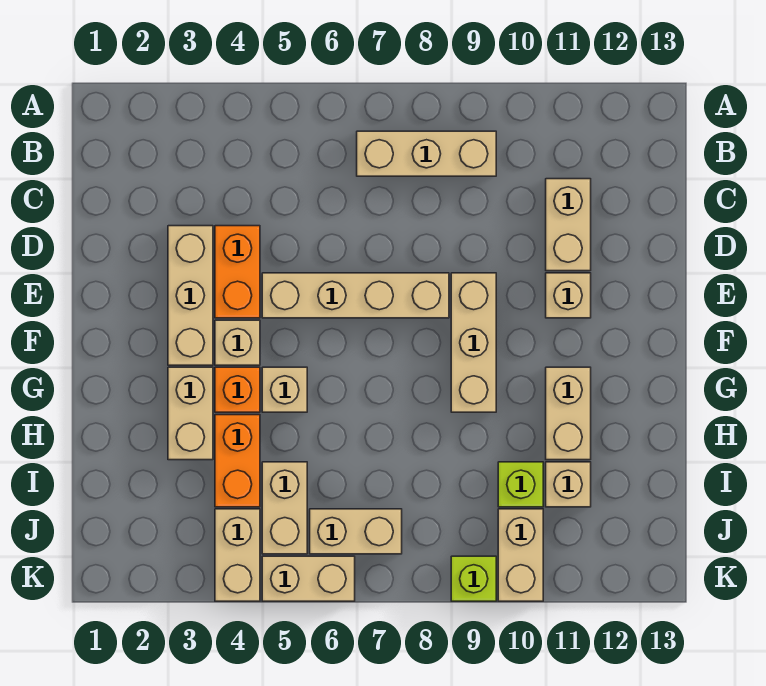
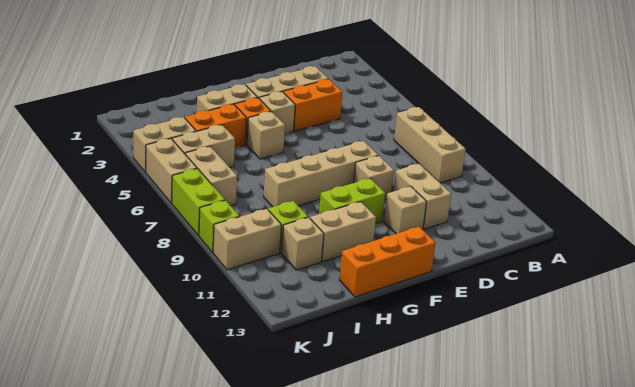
tan 1x2 brick [546,179,591,271] -> tan 1x2 brick turned to [394,164,451,229]
tan 1x4 brick [262,273,449,318] -> tan 1x4 brick turned to [264,141,378,207]
tan 1x3 brick [451,273,496,412] -> tan 1x1 brick [354,156,394,200]
none -> lime 1x2 brick [319,178,385,223]
none -> orange 1x3 brick [339,227,435,297]
none -> lime 1x2 brick [172,169,225,236]

